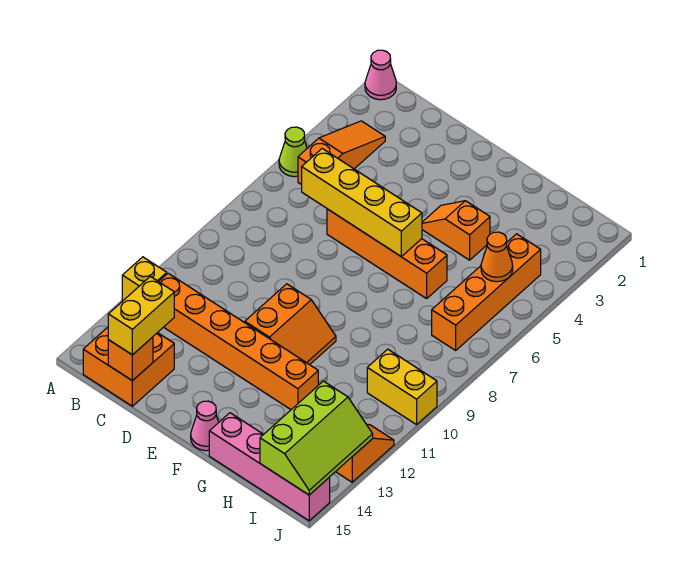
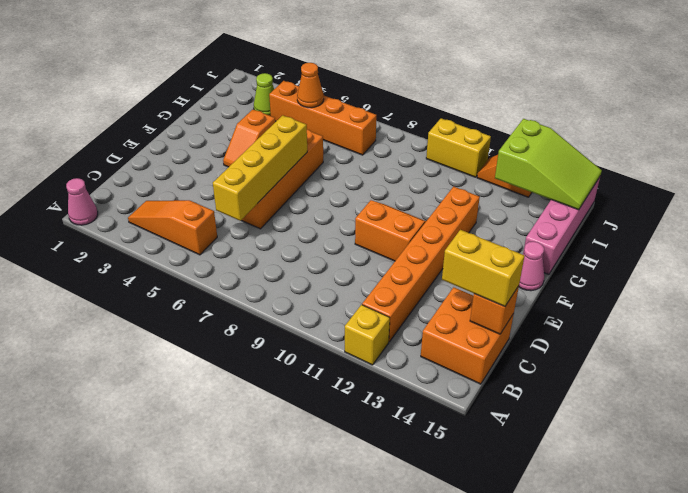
lime 1x1 cone [279,127,307,177] -> lime 1x1 cone moved to [254,73,274,116]
yellow 1x2 brick [367,349,437,425] -> yellow 1x2 brick turned to [426,118,491,177]
lime 2x3 slope [260,381,373,495] -> lime 2x3 slope turned to [495,119,602,210]

